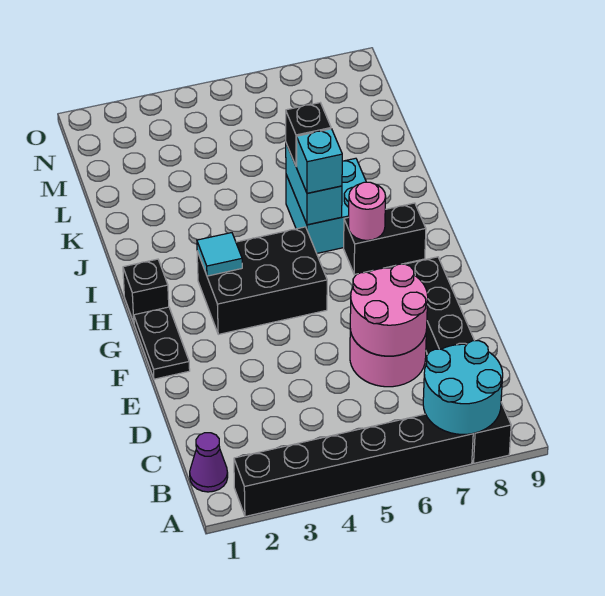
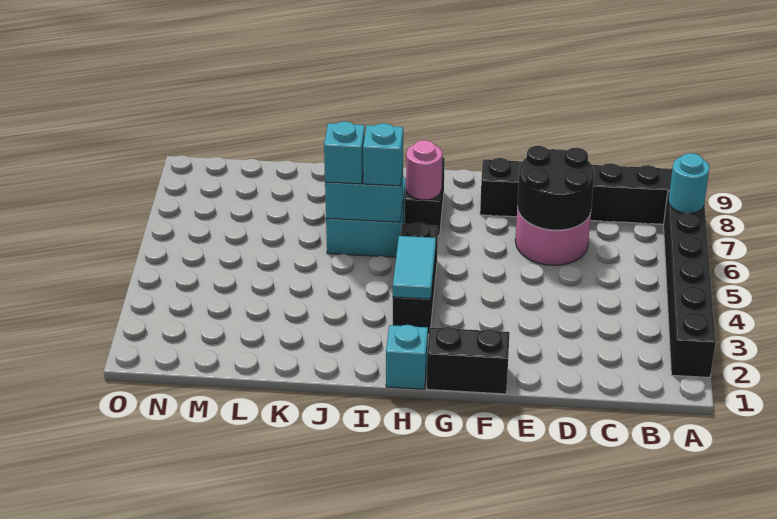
cyan 2x2 round brick [423,341,503,434] -> cyan 1x1 round brick [668,153,709,213]
purple 1x1 cone [190,433,228,492] -> none
pink 2x2 round brick [350,264,428,356] -> black 2x2 round brick [517,146,594,230]
black 1x2 plate [134,307,190,379] -> black 1x2 brick [427,327,510,394]
black 2x3 brick [197,227,327,334] -> black 1x3 brick [393,223,438,335]
black 1x1 brick [123,259,169,322] -> cyan 1x1 brick [386,325,428,389]
cyan 1x1 tile [197,233,242,276] -> cyan 1x2 tile [393,236,436,299]
black 1x1 brick [286,103,331,167] -> cyan 1x1 brick [324,121,365,184]

